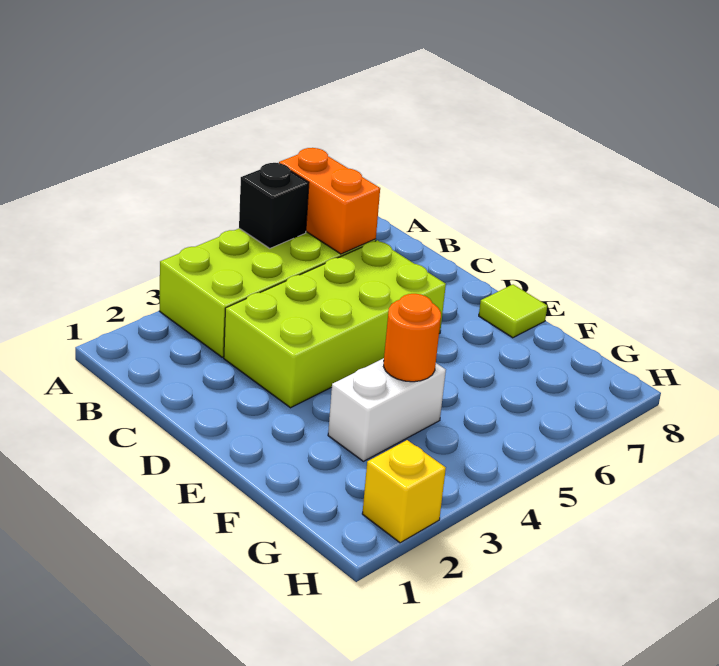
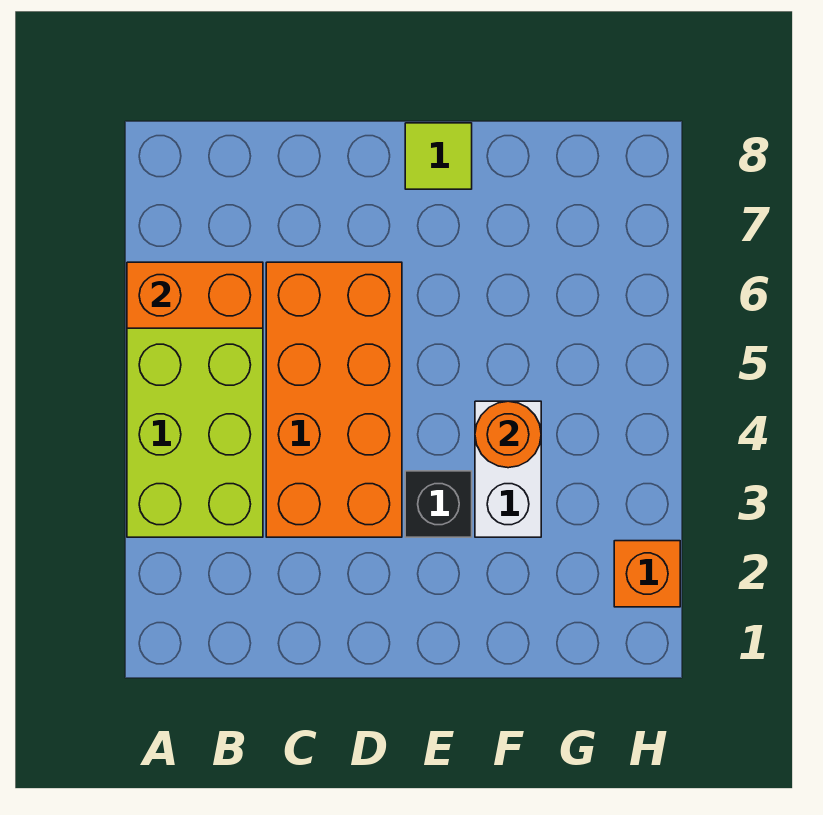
black 1x1 brick [239,163,309,248] -> black 1x1 brick moved to [405,471,472,537]
lime 2x4 brick [224,240,446,408] -> orange 2x4 brick [266,262,402,537]
yellow 1x1 brick [362,440,446,543] -> orange 1x1 brick [614,541,680,607]

